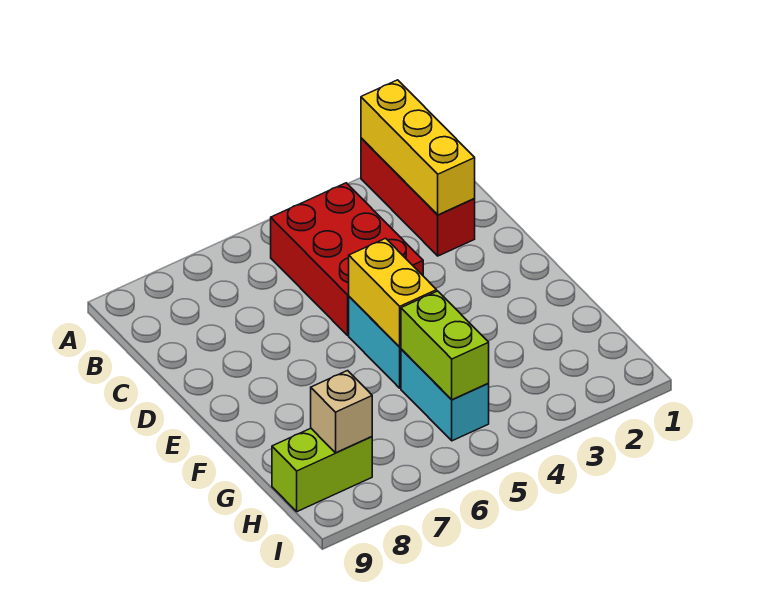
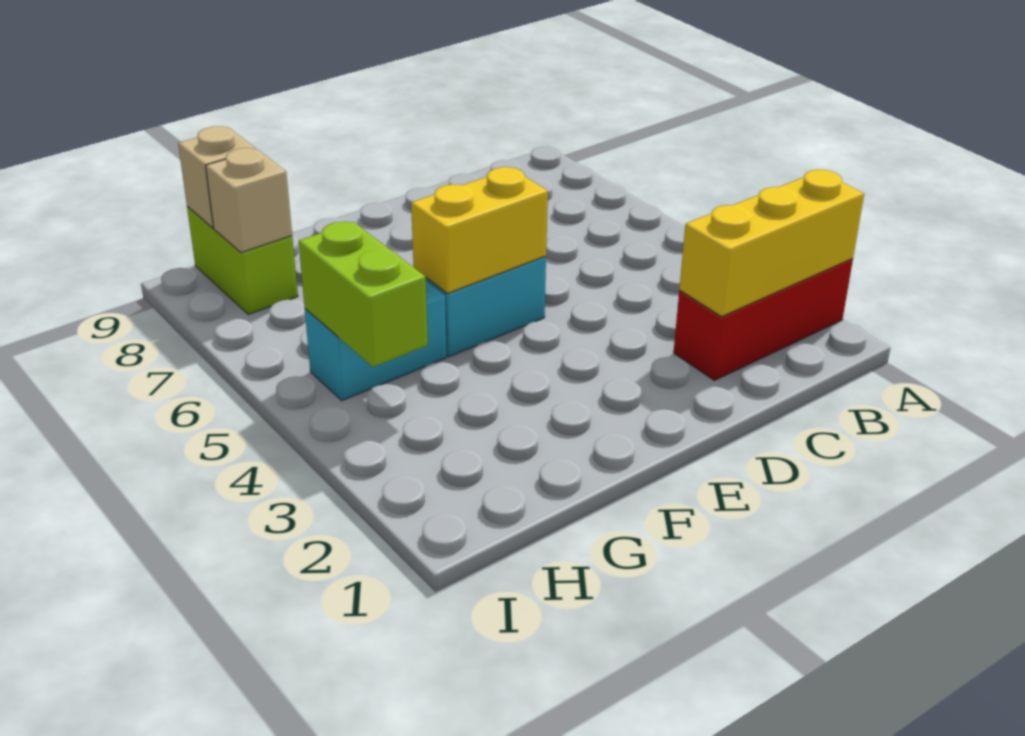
red 2x3 brick [271,183,423,335] -> none
lime 1x2 brick [401,291,489,400] -> lime 1x2 brick turned to [299,222,428,367]
none -> tan 1x1 brick [178,126,256,228]

